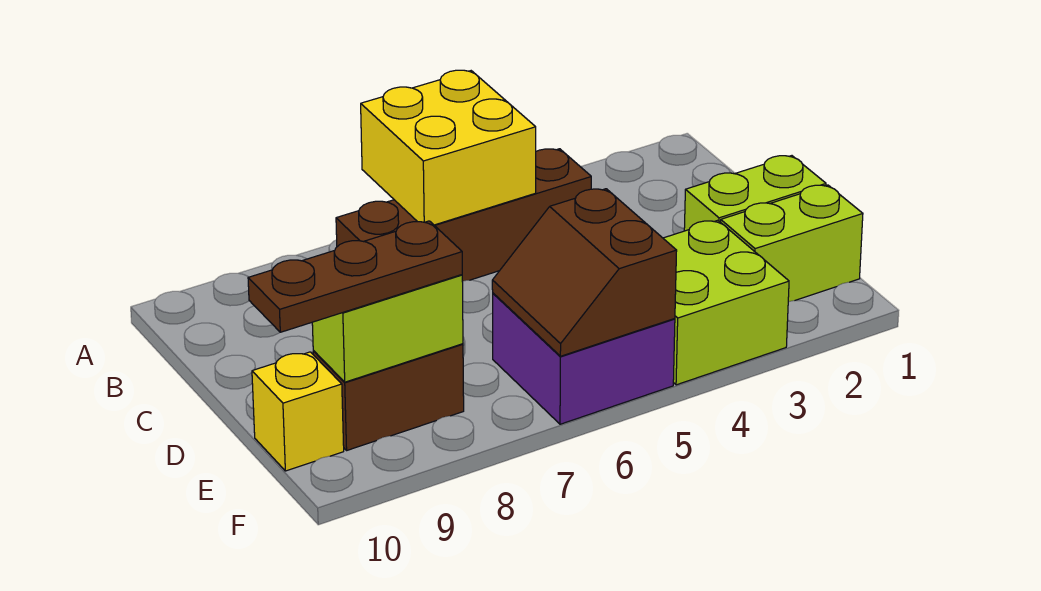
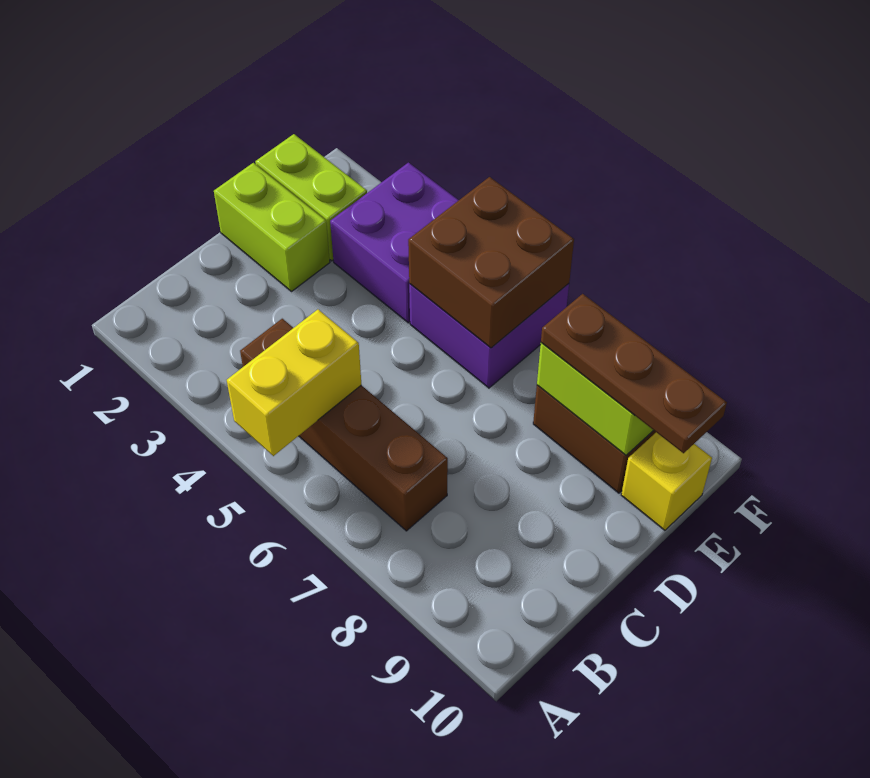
yellow 2x2 brick [361,70,536,225] -> yellow 1x2 brick [227,310,361,456]
lime 2x2 brick [663,220,789,385] -> purple 2x2 brick [330,163,459,323]
brown 2x2 slope [492,189,677,356] -> brown 2x2 brick [408,177,574,348]

